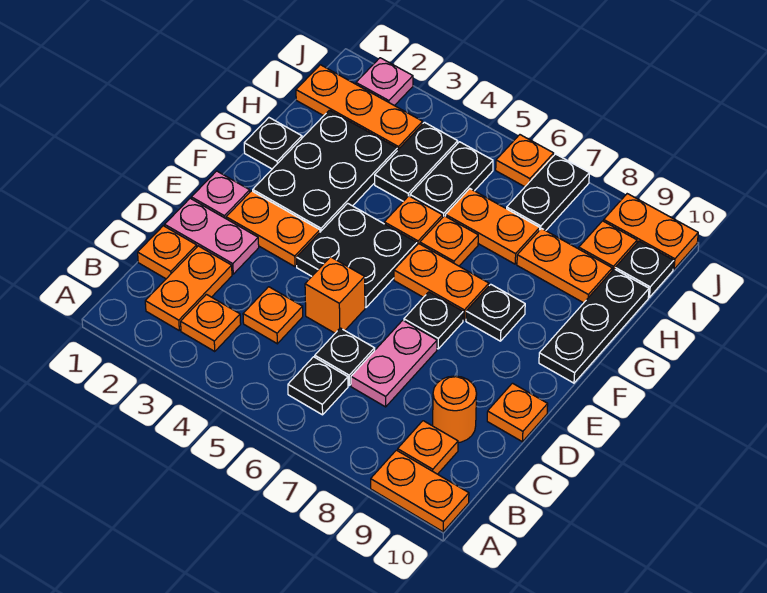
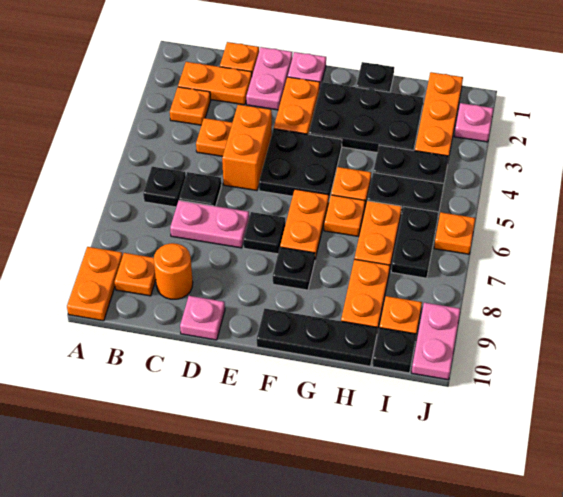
orange 1x1 brick [305,257,365,333] -> orange 1x2 brick [222,105,272,191]
orange 1x1 plate [487,383,548,442] -> pink 1x1 plate [180,296,225,340]
black 1x2 plate [507,154,589,231] -> black 1x2 plate turned to [391,207,438,278]
orange 1x2 plate [604,194,698,269] -> pink 1x2 plate [412,303,460,380]

